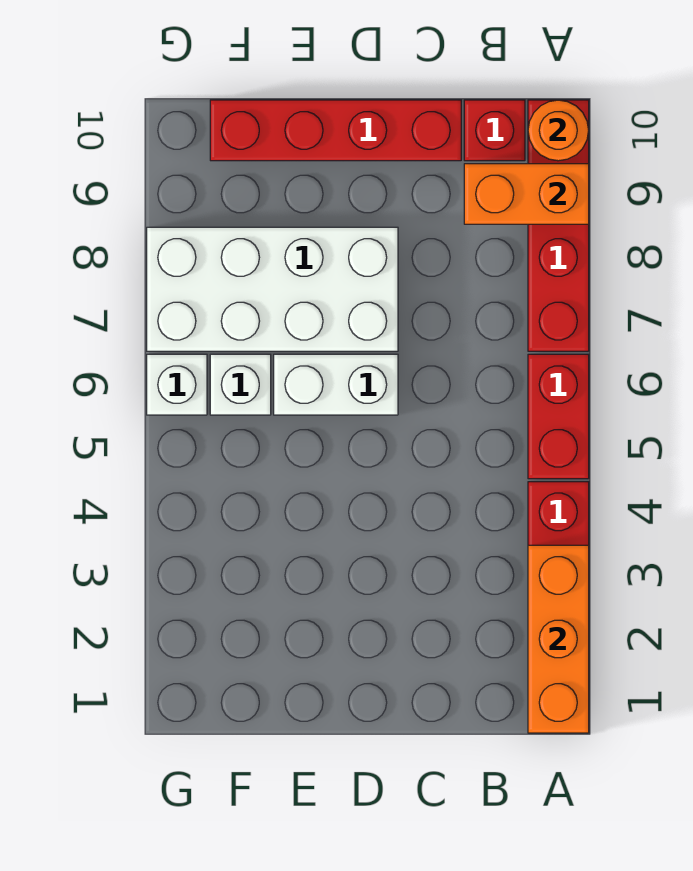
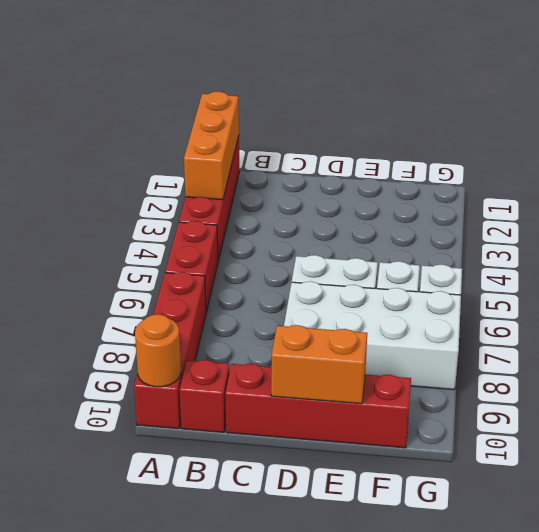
orange 1x2 brick [464,164,589,224] -> orange 1x2 brick moved to [271,325,367,404]

